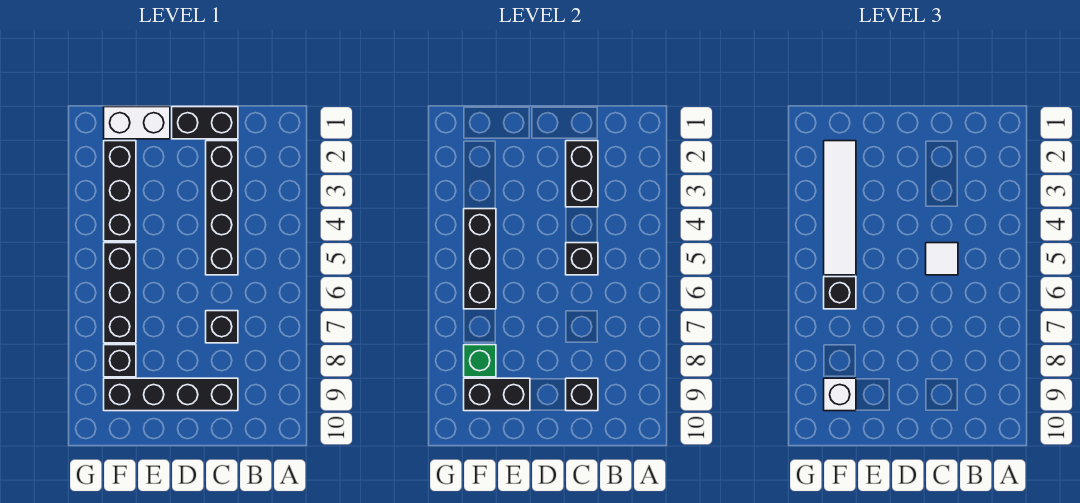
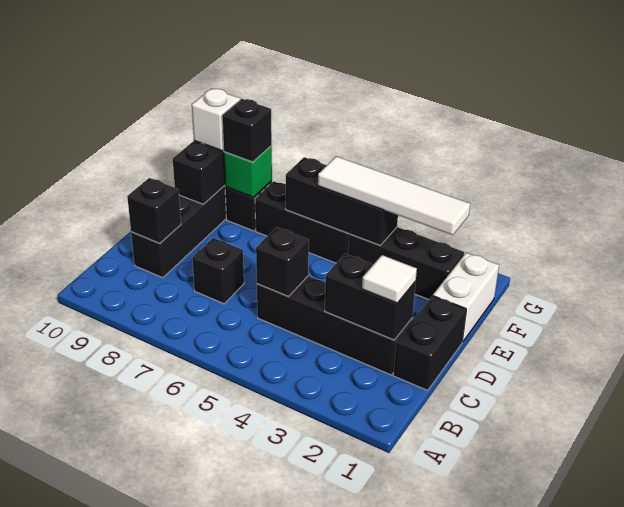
white 1x1 tile [926,243,958,275] -> white 1x1 tile moved to [362,255,417,303]
black 1x1 brick [824,277,856,309] -> black 1x1 brick moved to [222,99,272,162]

